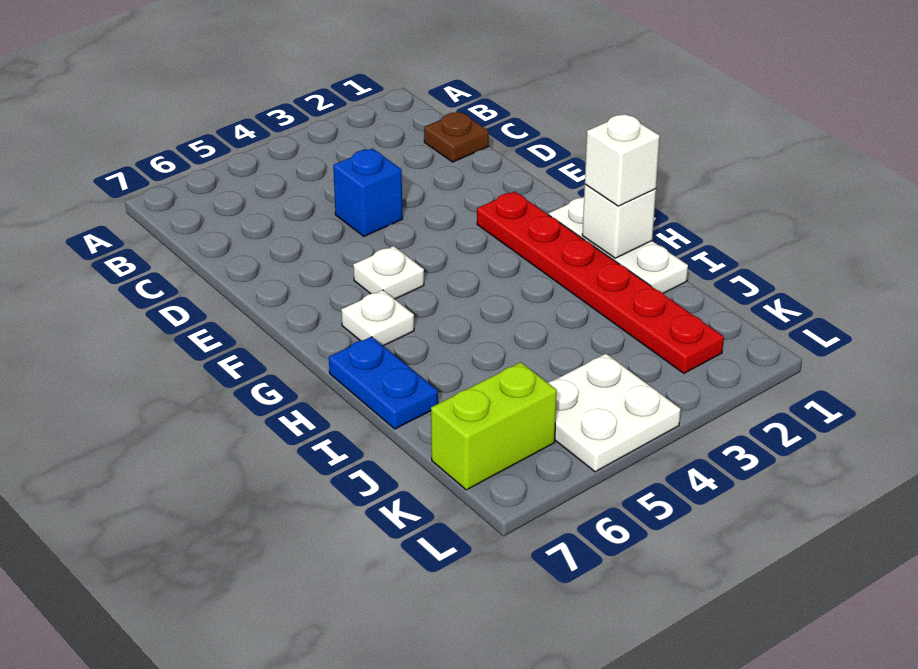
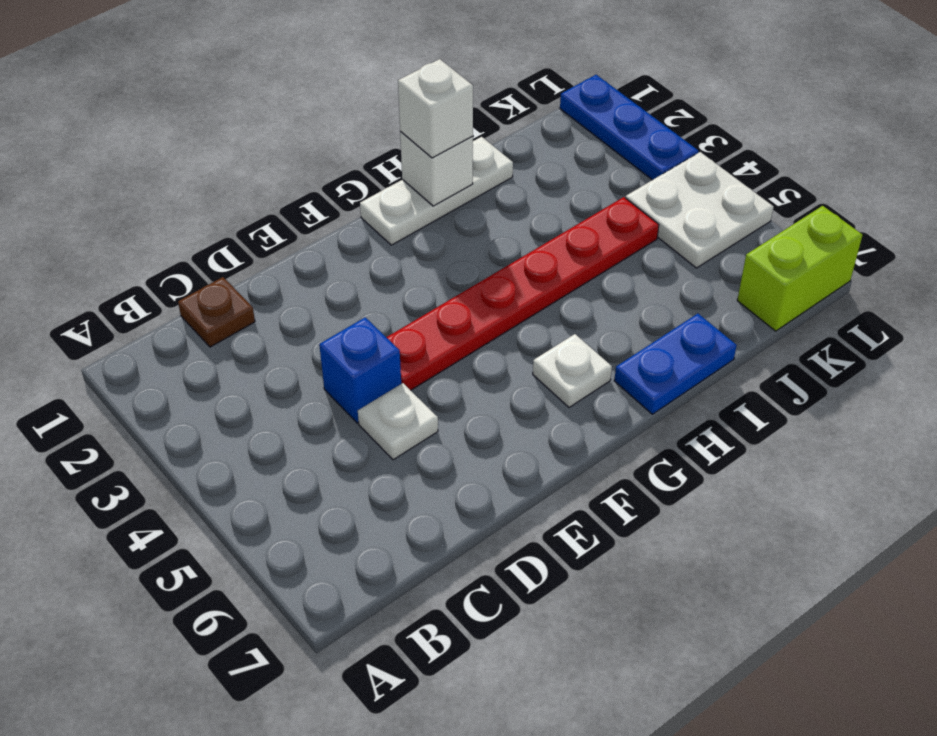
red 1x6 plate [477,191,724,373] -> red 1x6 plate moved to [386,197,659,390]
white 1x1 plate [353,246,424,299] -> white 1x1 plate moved to [358,383,438,460]
lime 1x2 brick [431,362,557,490] -> lime 1x2 brick turned to [737,206,862,331]
none -> blue 1x3 plate [560,75,698,180]

